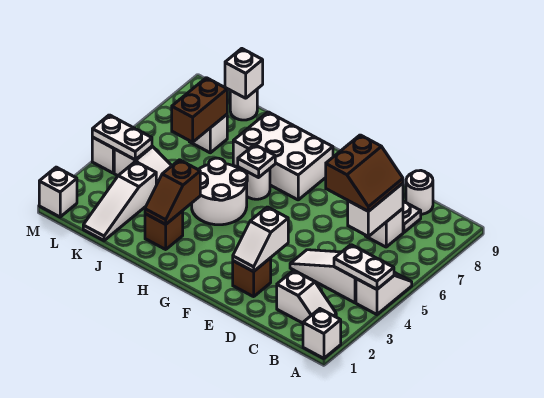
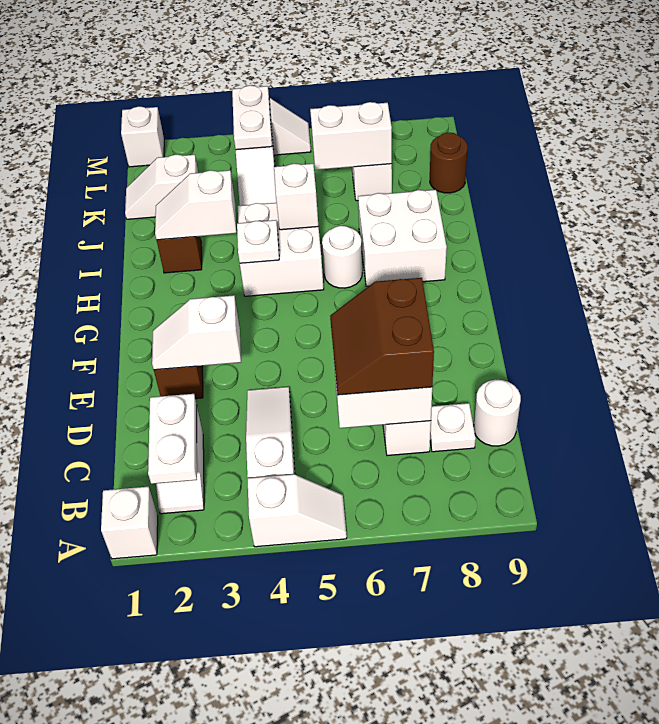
white 1x2 plate [334,245,394,289] -> white 1x2 plate moved to [148,394,197,484]
brown 2x2 slope [326,135,403,211] -> brown 2x2 slope turned to [330,278,434,395]
white 2x3 brick [233,112,333,200] -> white 2x2 brick [358,190,447,286]
white 2x2 round brick [192,158,247,225] -> white 2x2 brick [238,203,324,296]
white 1x1 plate [238,144,275,178] -> white 1x1 plate moved to [237,220,279,263]
brown 1x2 slope [145,160,200,224] -> white 1x2 slope [155,170,237,240]
white 1x3 slope [83,162,156,241] -> white 1x2 slope [125,155,198,219]
brown 1x2 brick [172,78,227,142] -> white 1x2 brick [310,102,392,170]
white 1x1 round brick [230,90,257,120] -> brown 1x1 round brick [430,132,468,193]
white 1x1 brick [225,49,263,98] -> white 1x1 brick moved to [274,164,319,230]

